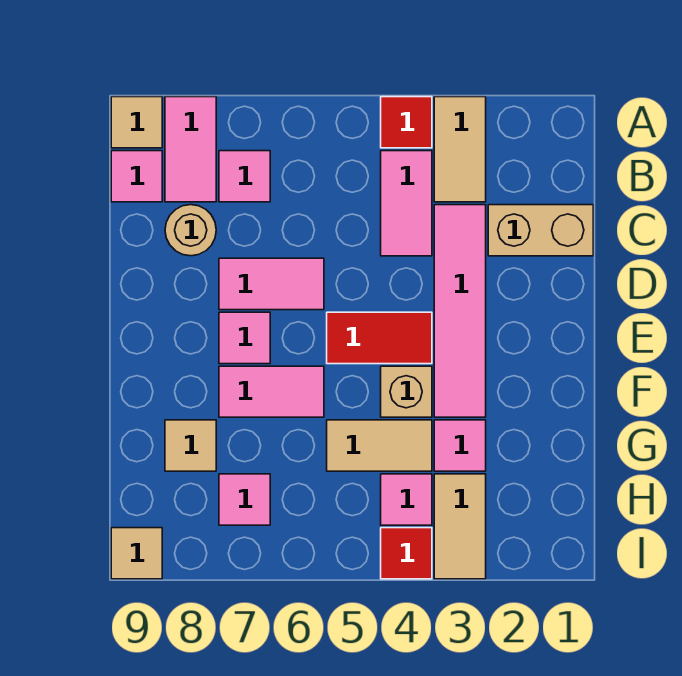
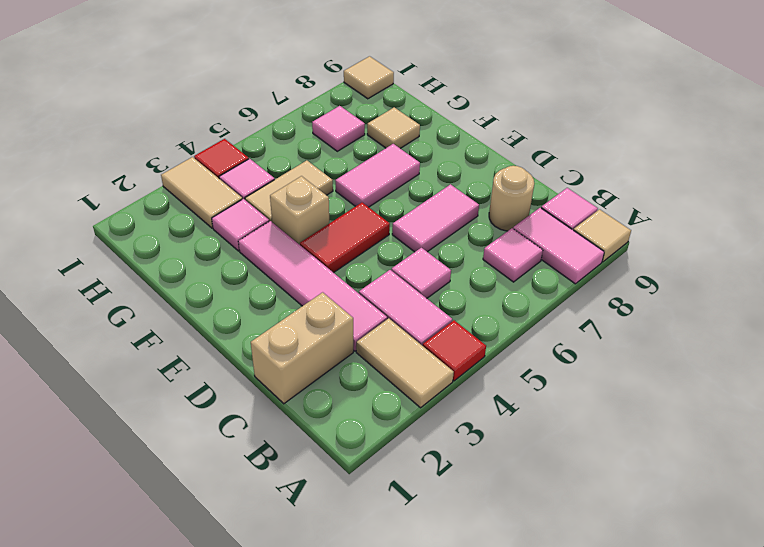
pink 1x1 tile [219,312,270,364] -> pink 1x1 tile moved to [391,248,451,298]

